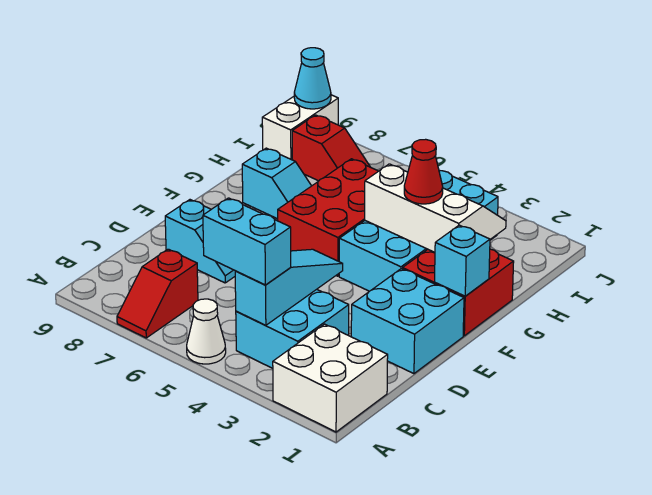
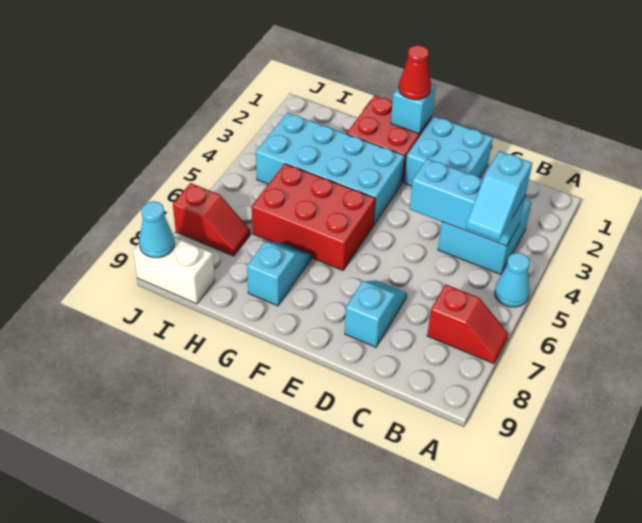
white 2x2 brick [273,324,388,432] -> none
white 1x1 cone [187,299,226,364] -> cyan 1x1 cone [494,253,530,307]
cyan 1x3 slope [235,249,343,325] -> cyan 1x3 brick [410,159,526,246]
cyan 1x2 brick [203,198,291,285] -> cyan 1x2 slope [466,151,532,241]
white 2x3 slope [365,164,506,252] -> none
red 1x1 cone [404,139,443,204] -> red 1x1 cone moved to [399,45,431,100]
red 1x2 slope [292,115,370,181] -> red 1x2 slope turned to [173,183,250,256]

